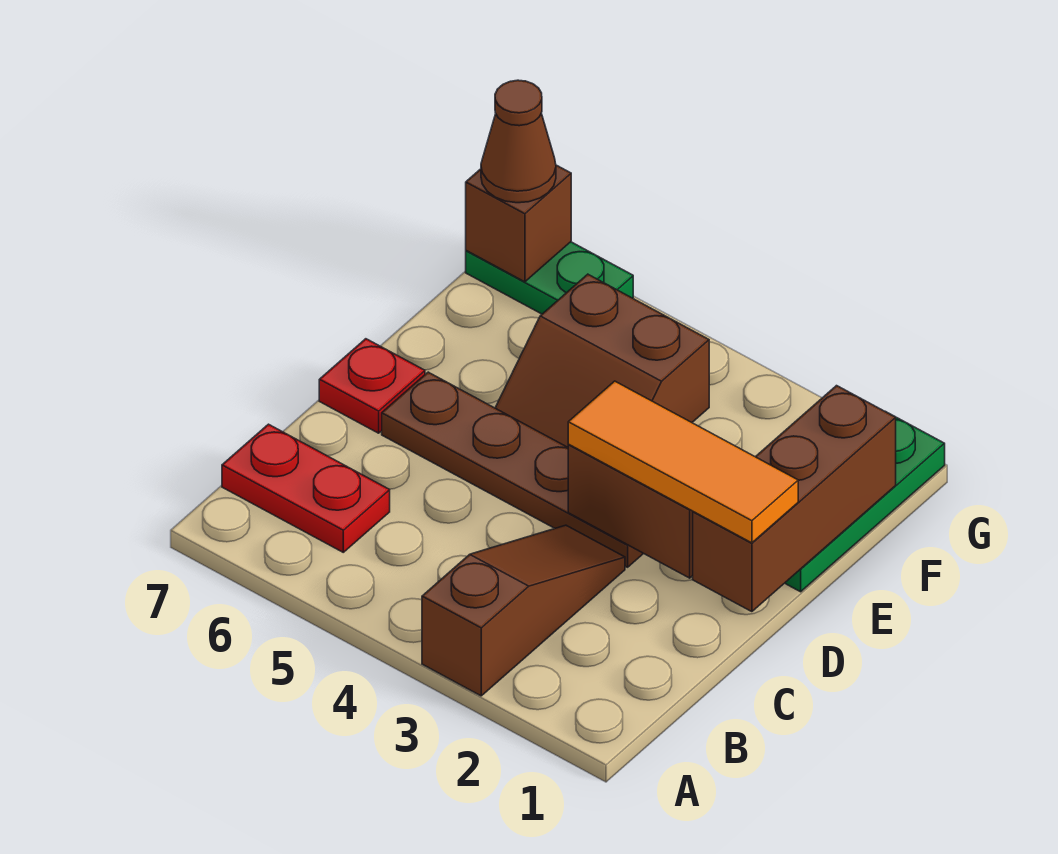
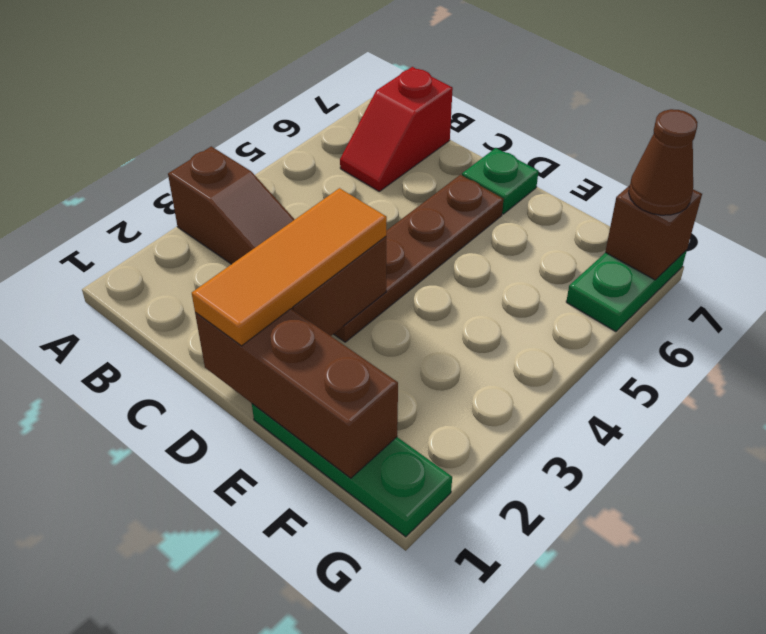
red 1x2 plate [222,424,390,552] -> red 1x2 slope [340,67,453,191]
red 1x1 plate [319,339,425,433] -> green 1x1 plate [462,148,539,214]
brown 2x2 slope [495,274,709,447] -> none

